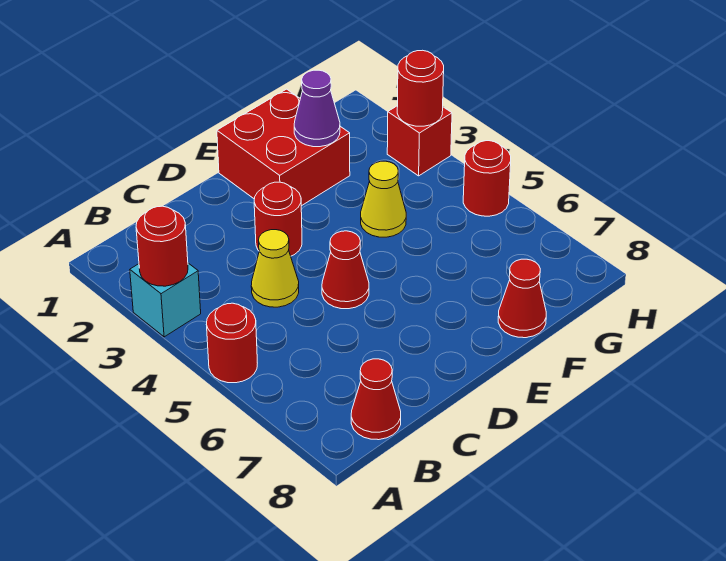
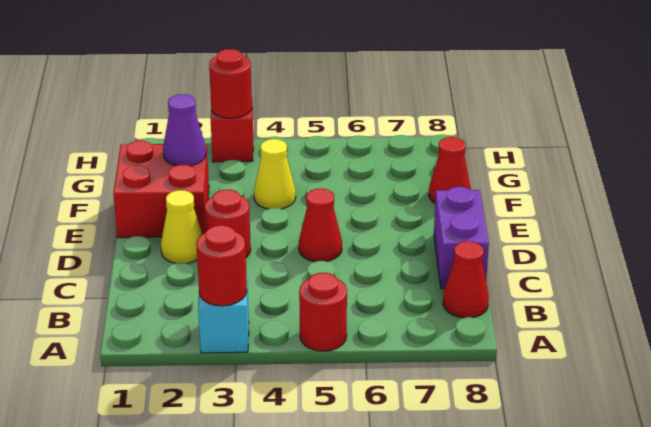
yellow 1x1 cone [251,230,299,307] -> yellow 1x1 cone moved to [161,190,202,263]
none -> purple 1x2 brick [434,187,489,289]
red 1x1 round brick [463,141,511,216] -> none

